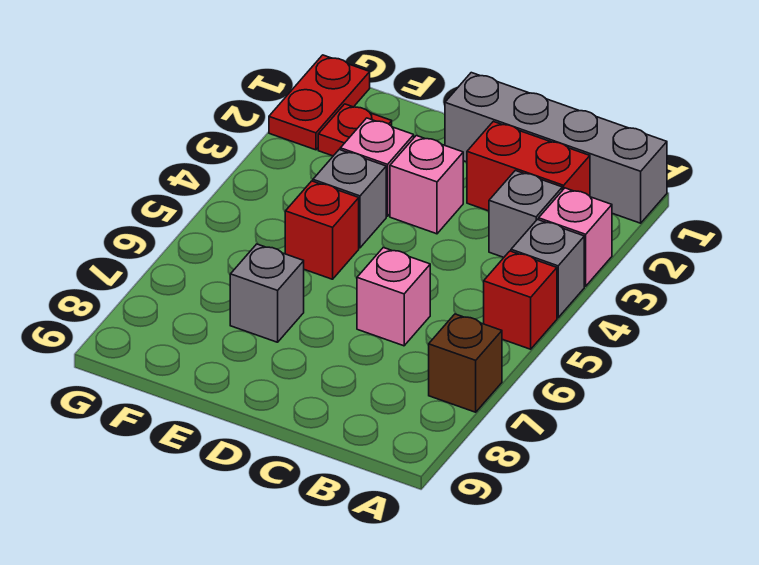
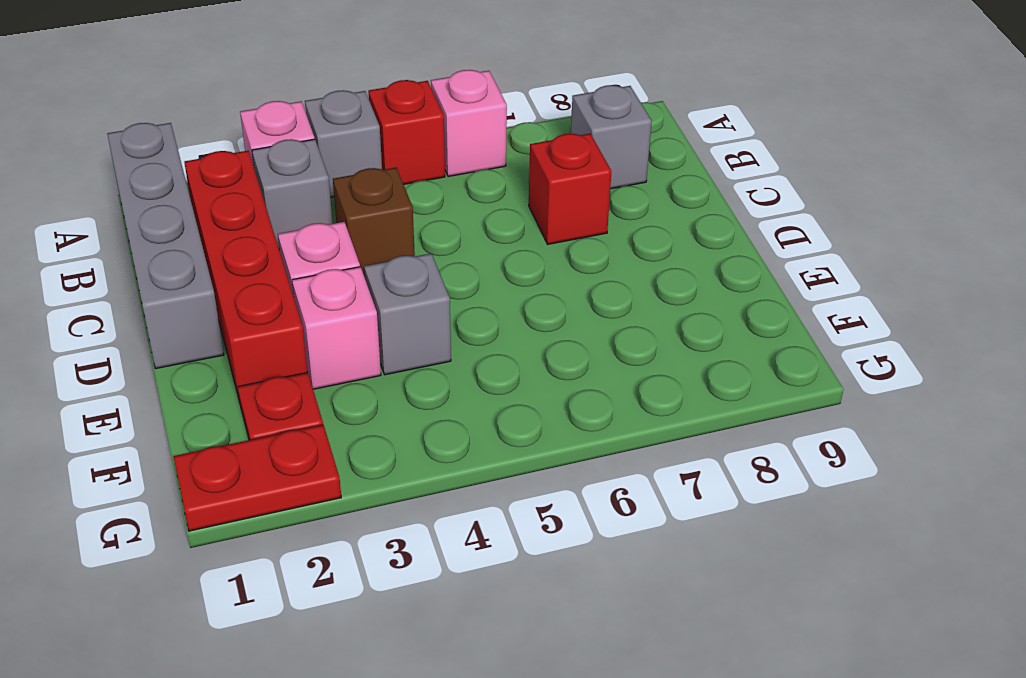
brown 1x1 brick [429,314,502,412] -> brown 1x1 brick moved to [333,168,415,277]
red 1x2 brick [467,121,590,211] -> red 1x4 brick [184,151,308,402]
pink 1x1 brick [357,248,430,346] -> pink 1x1 brick moved to [431,70,507,177]
red 1x1 brick [285,181,359,279] -> red 1x1 brick moved to [529,134,612,244]
grey 1x1 brick [230,244,304,342] -> grey 1x1 brick moved to [571,85,652,189]

